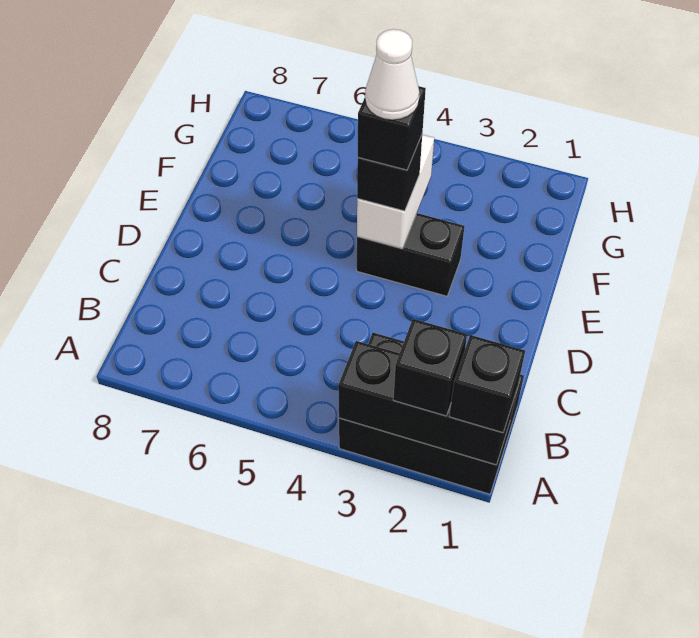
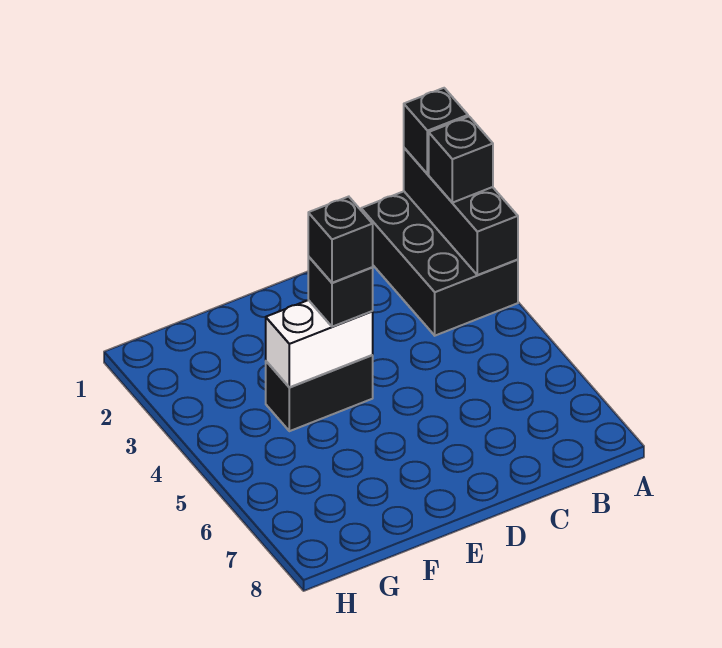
black 1x2 brick [357,213,464,296] -> black 1x2 brick turned to [266,355,373,431]
white 1x1 cone [365,29,420,120] -> none

